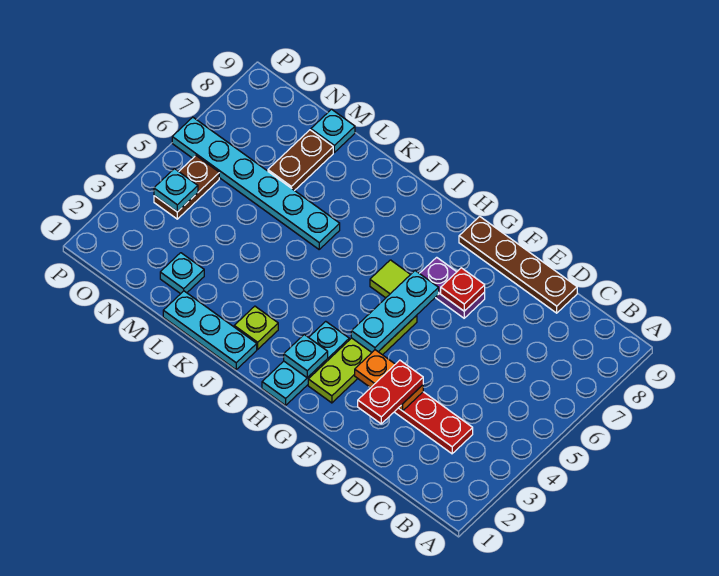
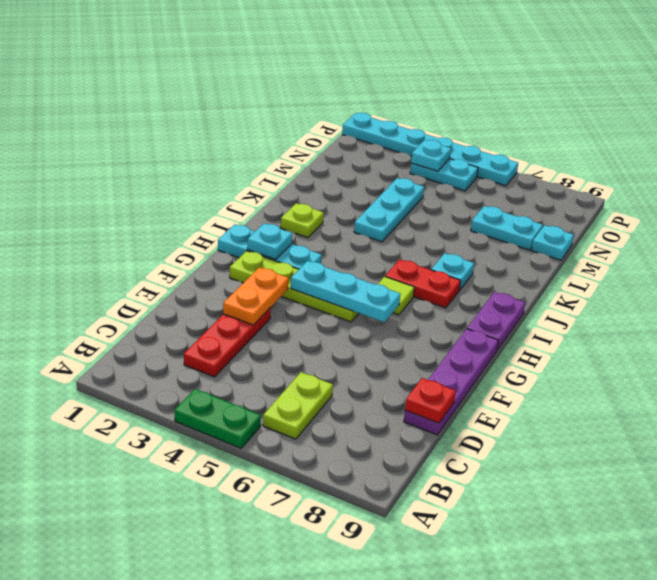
none -> green 1x2 plate [175,389,261,448]
none -> lime 1x2 plate [263,372,333,439]
brown 1x4 plate [459,216,577,313] -> purple 1x4 plate [404,329,498,435]
red 1x2 plate [358,360,423,424] -> red 1x2 plate moved to [385,259,461,308]
purple 1x2 plate [420,257,485,318] -> purple 1x2 plate moved to [467,292,525,350]
red 1x1 plate [441,268,485,311] -> red 1x1 plate moved to [405,378,456,423]
cyan 1x3 plate [163,291,257,370] -> cyan 1x3 plate moved to [354,178,424,242]
cyan 1x6 plate [172,117,340,249] -> cyan 1x6 plate turned to [342,113,518,186]
cyan 1x1 plate [160,253,204,294] -> cyan 1x1 plate moved to [431,253,474,290]
brown 1x2 plate [268,130,333,191] -> cyan 1x2 plate [471,206,543,250]
brown 1x2 plate [154,156,219,219] -> cyan 1x2 plate [410,159,478,191]

